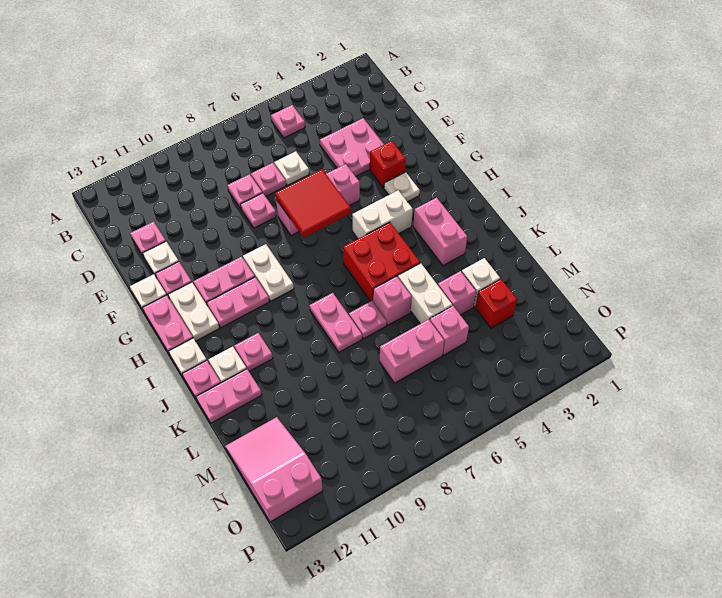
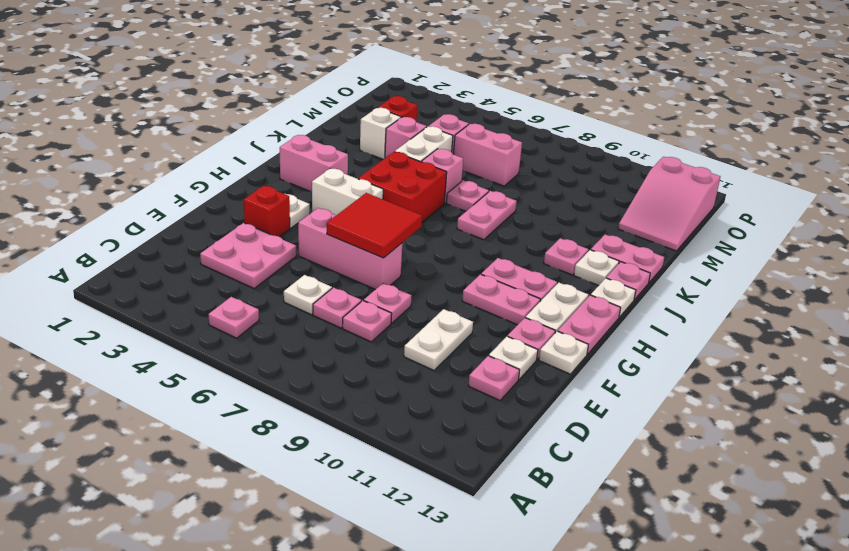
white 1x2 plate [243,244,294,301] -> white 1x2 plate moved to [404,309,473,370]
pink 1x2 brick [413,198,467,266] -> pink 1x2 brick turned to [280,135,348,192]

